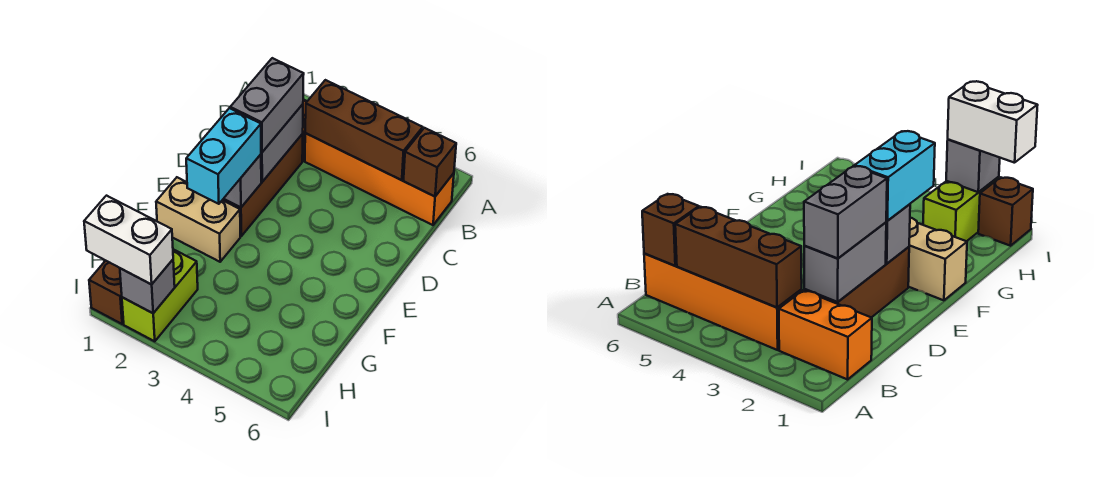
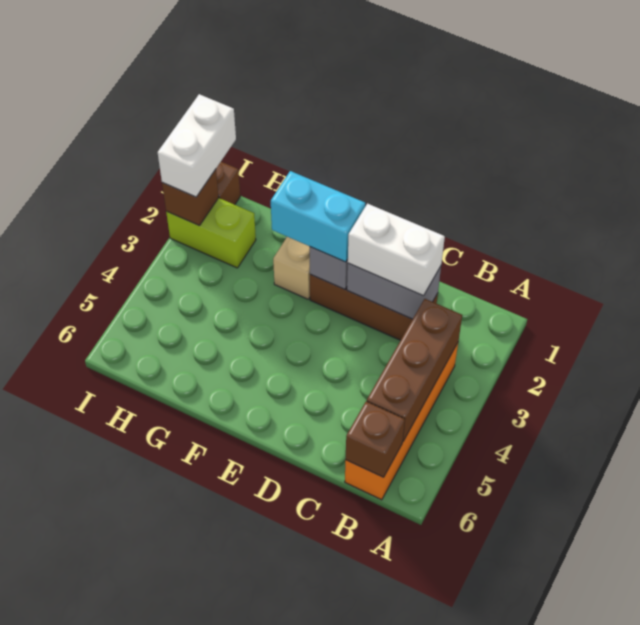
orange 1x2 brick [779,290,872,379] -> none
grey 1x2 brick [230,58,304,152] -> white 1x2 brick [348,204,445,296]
grey 1x1 brick [120,260,175,313] -> brown 1x1 brick [162,169,219,226]

